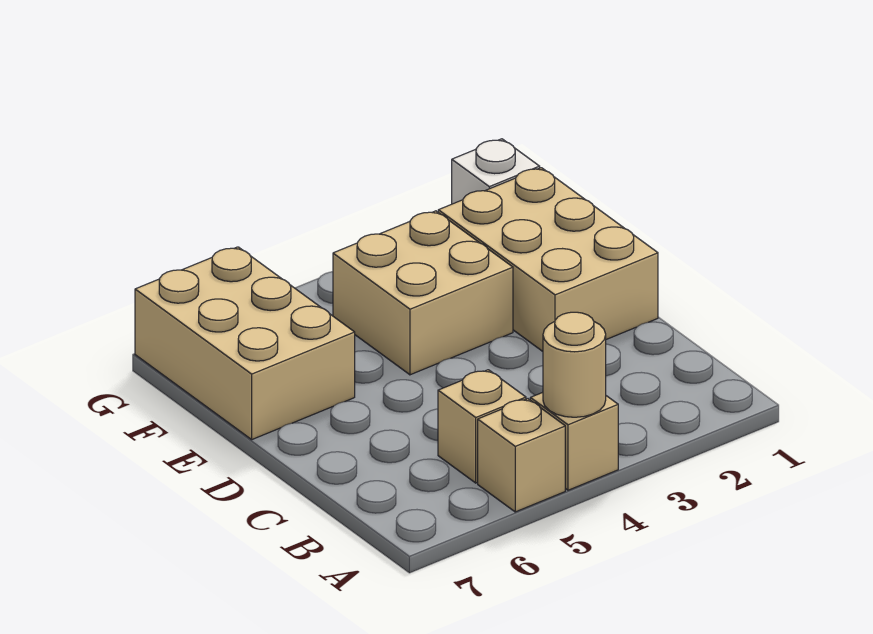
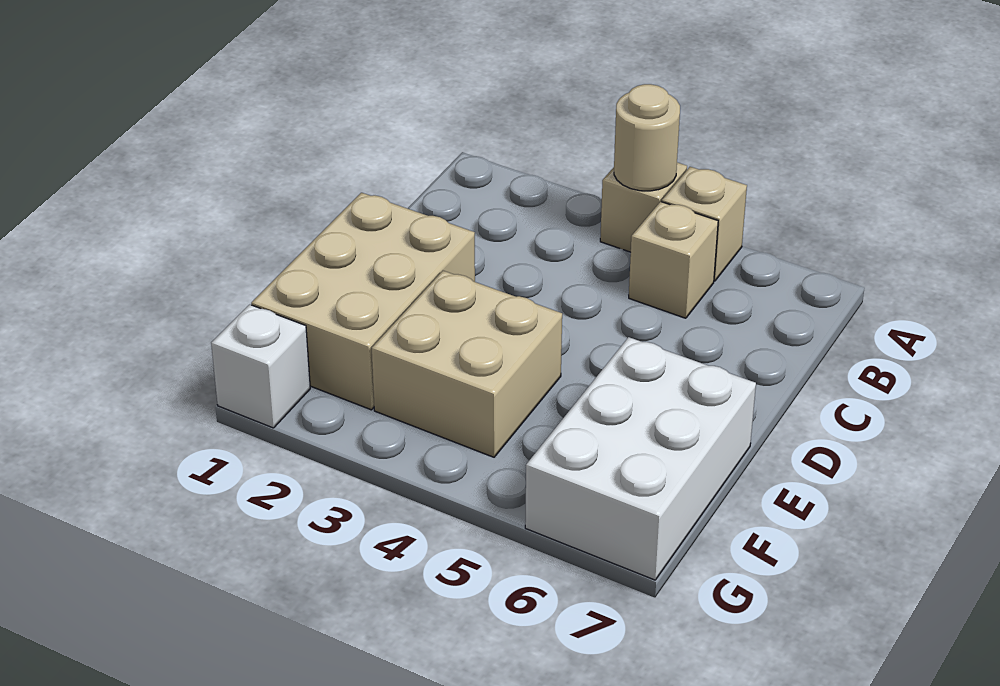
tan 2x3 brick [135,247,355,439] -> white 2x3 brick [525,337,756,580]

